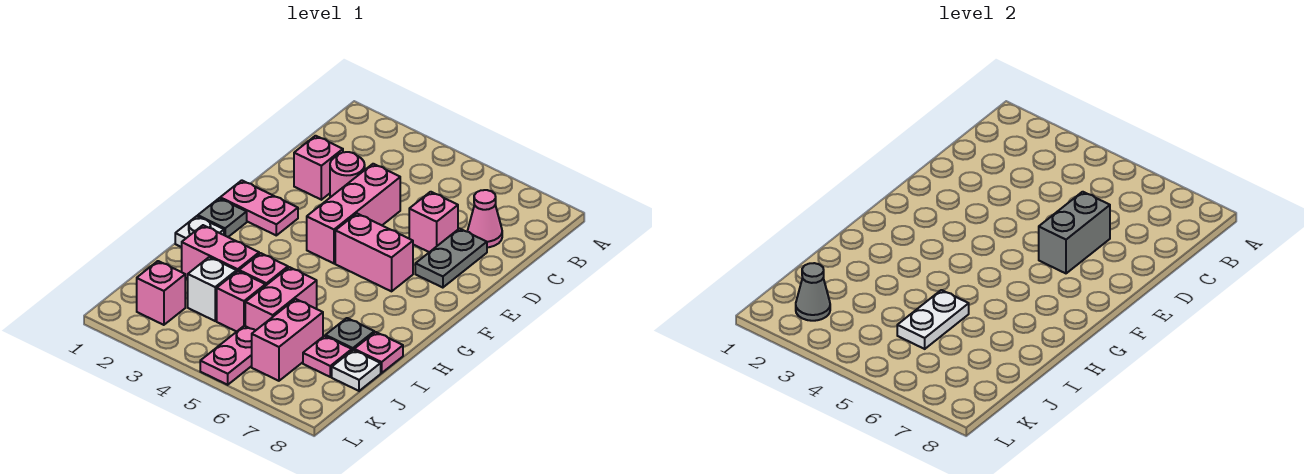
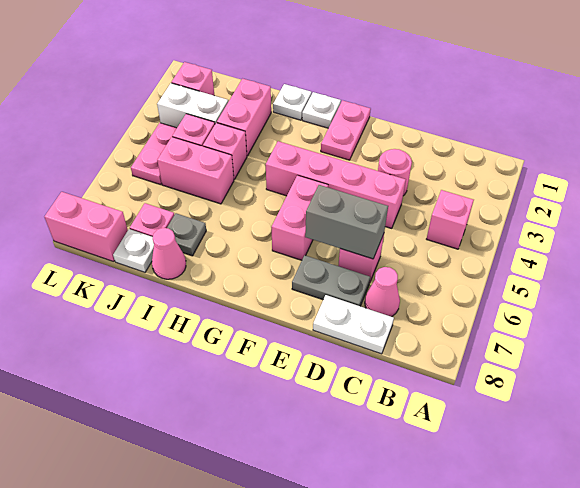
pink 1x1 brick [294,136,343,200] -> pink 1x1 brick moved to [427,190,474,249]
pink 1x3 brick [307,164,400,263] -> pink 1x4 brick [266,141,406,228]
grey 1x1 plate [198,198,247,237] -> white 1x1 plate [302,92,341,128]
white 1x2 plate [897,290,969,349] -> white 1x2 plate moved to [313,295,394,354]
pink 1x1 plate [354,332,403,373] -> pink 1x1 cone [152,228,186,279]
white 1x1 brick [188,257,237,321] -> white 1x2 brick [157,83,228,128]
pink 1x2 brick [252,299,323,381] -> pink 1x2 brick moved to [44,192,128,262]
grey 1x1 cone [796,263,830,321] -> none
pink 1x2 plate [200,326,255,385] -> pink 1x2 plate turned to [131,123,177,185]

